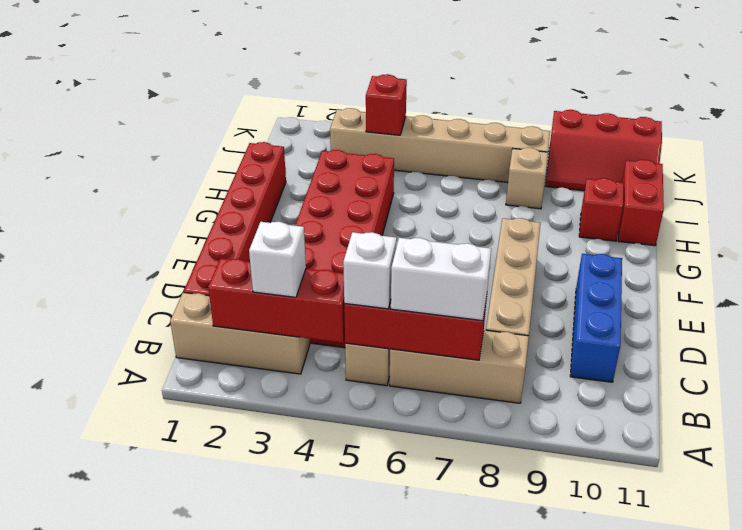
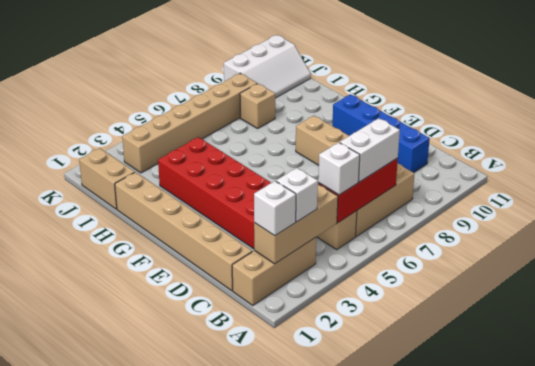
red 1x3 brick [208,258,345,343] -> tan 1x3 brick [254,184,338,264]
none -> white 1x1 brick [254,181,296,236]
red 1x6 brick [184,142,286,296] -> tan 1x6 brick [115,172,252,291]
blue 1x3 brick [570,254,622,382] -> blue 1x4 brick [332,94,430,173]
red 1x1 brick [579,178,624,241] -> none
red 1x2 brick [618,160,664,246] -> none
none -> tan 1x2 brick [79,148,135,209]
red 1x1 brick [366,74,407,135] -> none
red 2x3 slope [546,110,662,191] -> white 2x3 slope [224,35,311,98]

